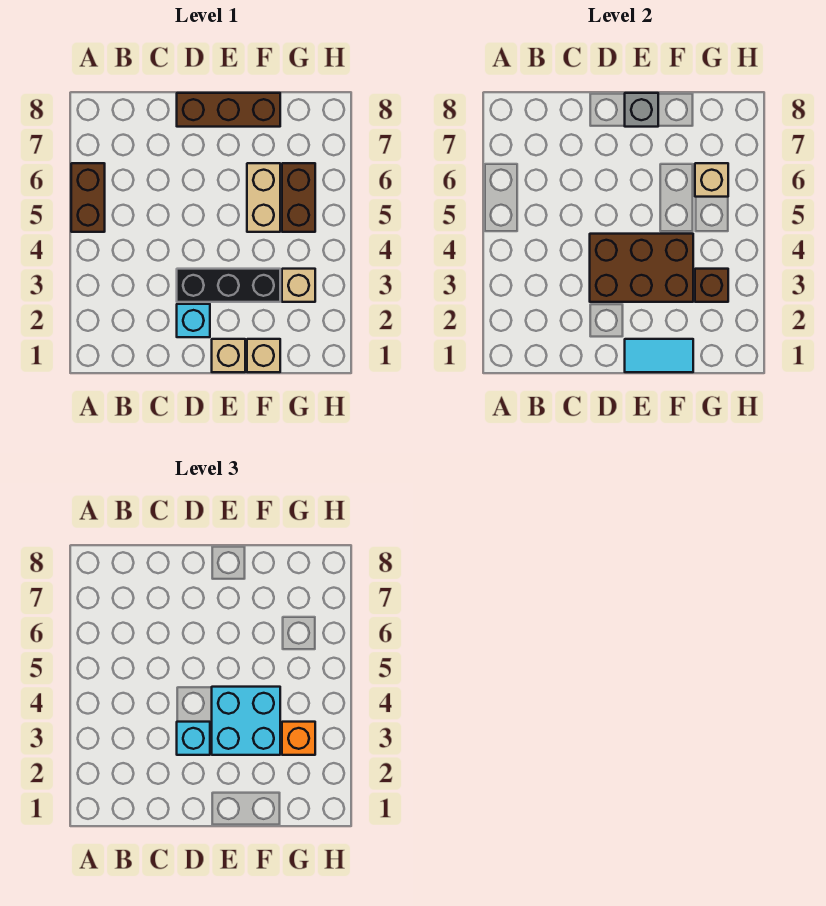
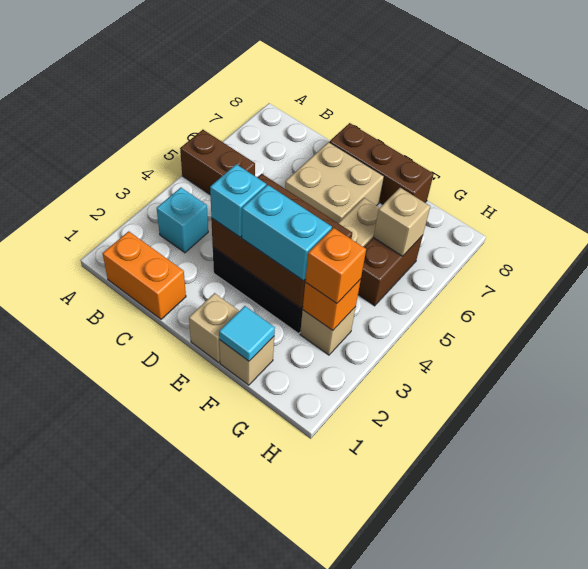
brown 1x2 brick [71,163,105,232] -> brown 1x2 brick turned to [180,130,255,194]
none -> orange 1x2 brick [103,231,186,319]
cyan 1x1 brick [177,304,210,337] -> cyan 1x1 brick moved to [157,188,208,253]
none -> tan 2x2 brick [285,142,384,223]
cyan 1x2 tile [625,339,693,372] -> cyan 1x1 tile [219,306,275,361]
cyan 2x2 brick [212,687,280,755] -> cyan 1x2 brick [242,185,332,281]
grey 1x1 brick [625,93,658,127] -> none
brown 1x1 brick [695,269,728,302] -> orange 1x1 brick [303,279,361,330]

